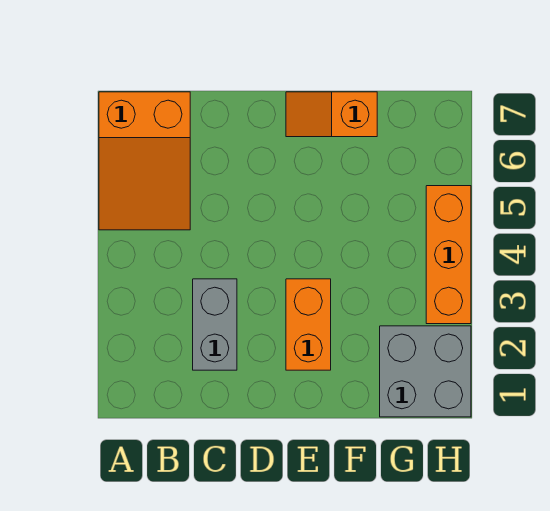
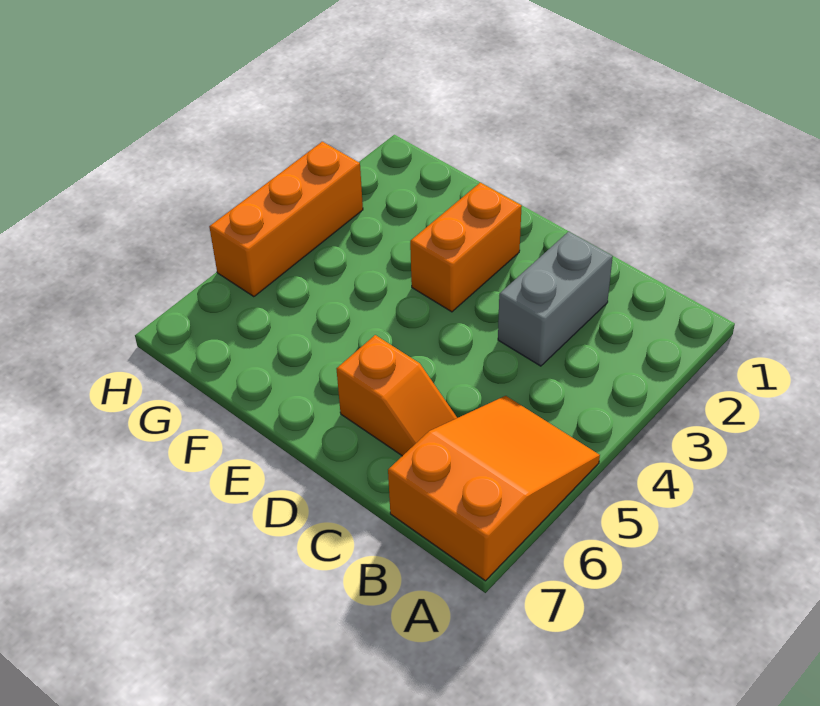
orange 1x2 slope [286,92,377,137] -> orange 1x2 slope moved to [337,335,457,456]
grey 2x2 brick [380,326,471,417] -> none

